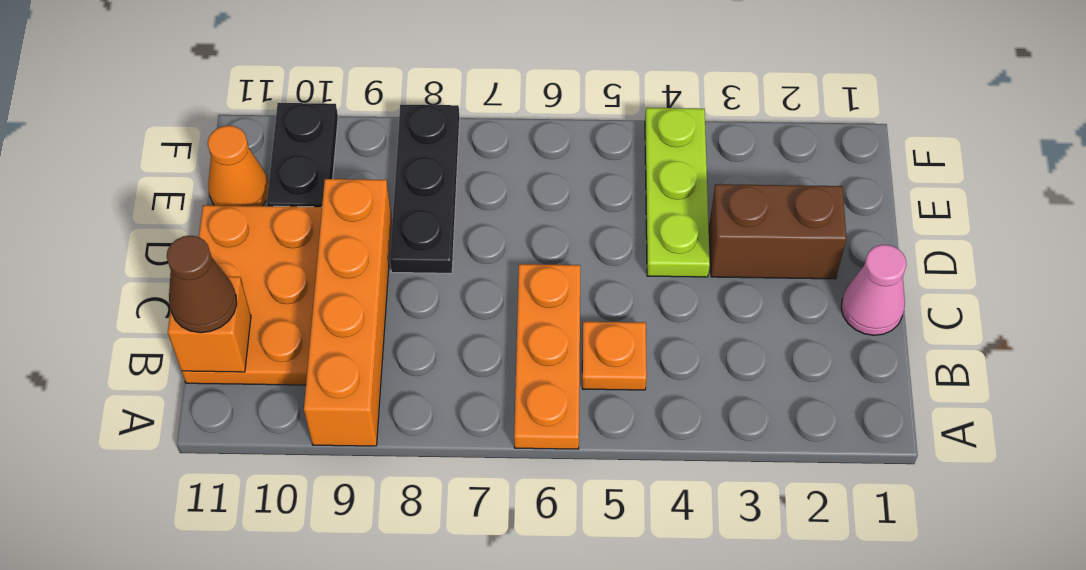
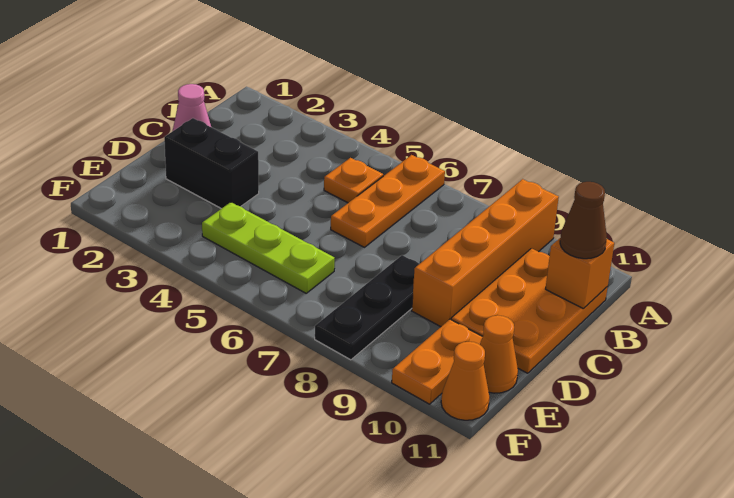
brown 1x2 brick [709,184,847,279] -> black 1x2 brick [164,118,259,209]
lime 1x3 plate [645,108,710,277] -> lime 1x3 plate turned to [202,202,335,293]
black 1x2 plate [267,103,338,207] -> orange 1x2 plate [392,319,483,404]
none -> orange 1x1 cone [441,342,490,420]

